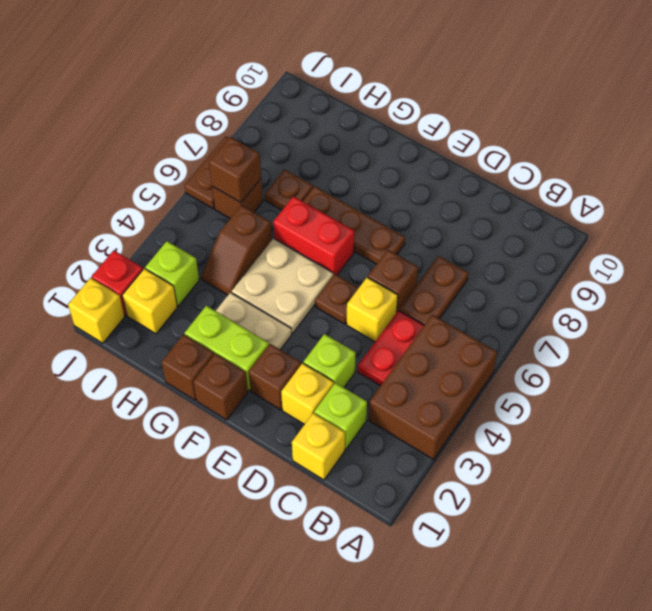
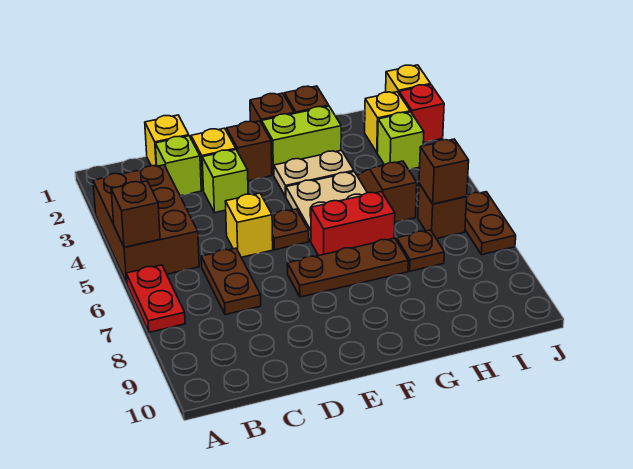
red 1x2 plate [358,310,424,386] -> red 1x2 plate moved to [126,265,185,332]
brown 1x1 brick [368,250,418,311] -> brown 1x1 brick moved to [111,181,160,247]

